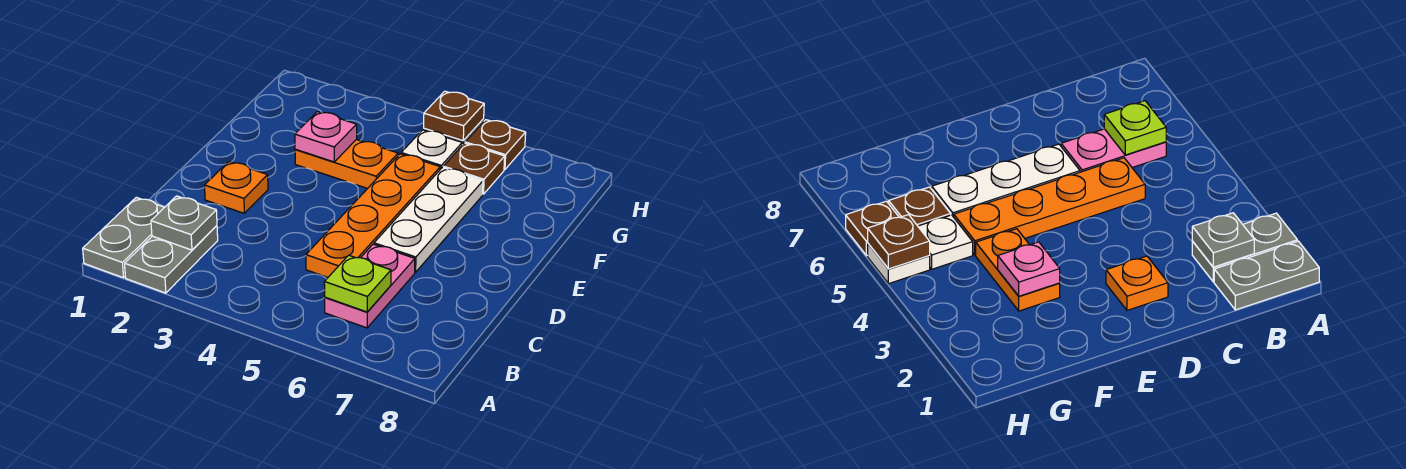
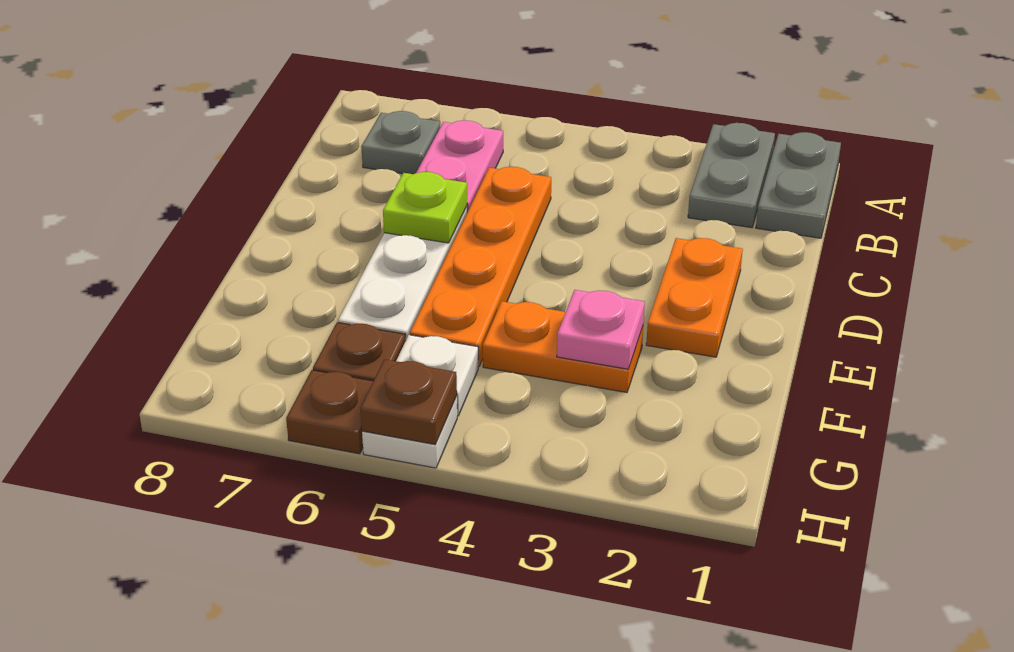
grey 1x1 plate [151,196,217,250] -> grey 1x1 plate moved to [361,111,440,174]
lime 1x1 plate [324,255,391,312] -> lime 1x1 plate moved to [383,172,467,243]
orange 1x1 plate [205,162,268,213] -> orange 1x2 plate [646,238,743,357]

